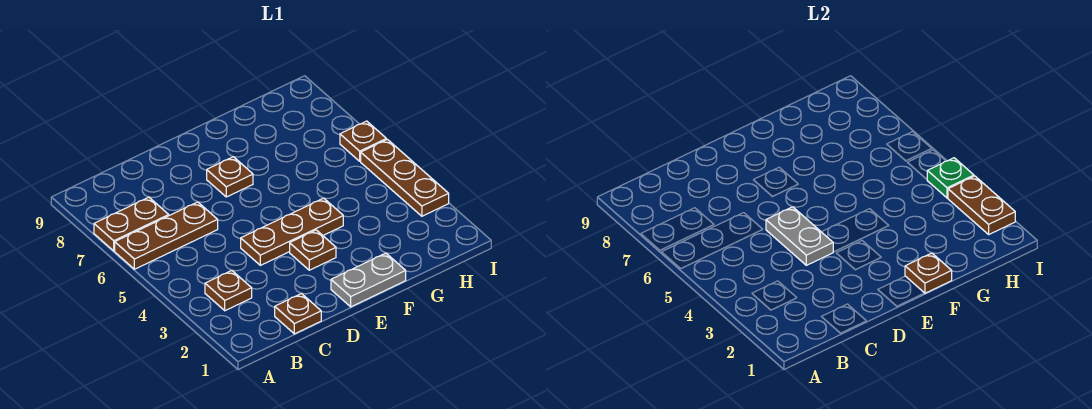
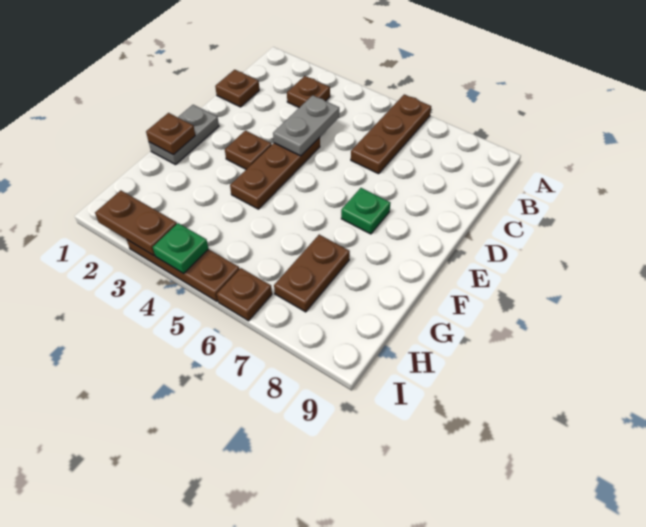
brown 1x2 plate [94,197,169,251] -> brown 1x2 plate moved to [274,235,350,312]
grey 1x2 plate [766,207,833,265] -> grey 1x2 plate turned to [273,95,339,156]
brown 1x1 plate [207,157,253,197] -> green 1x1 plate [341,188,390,234]

